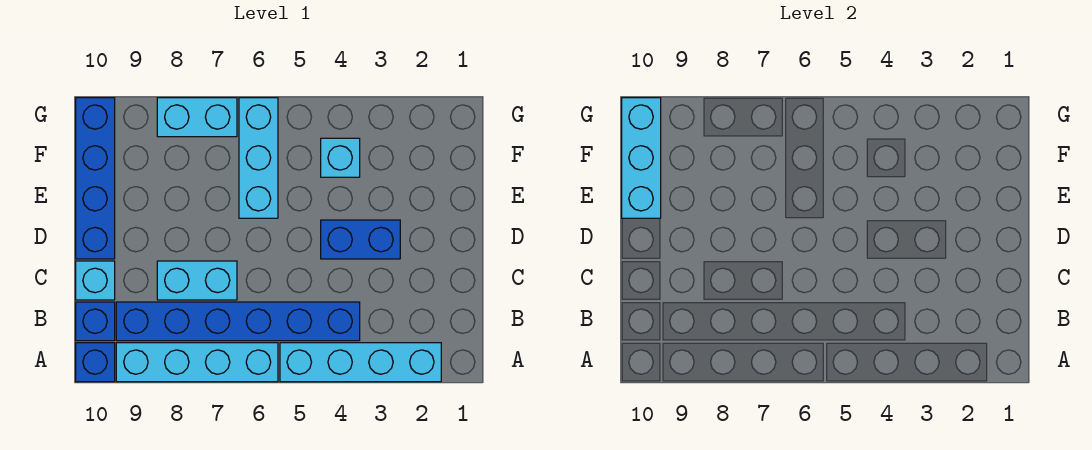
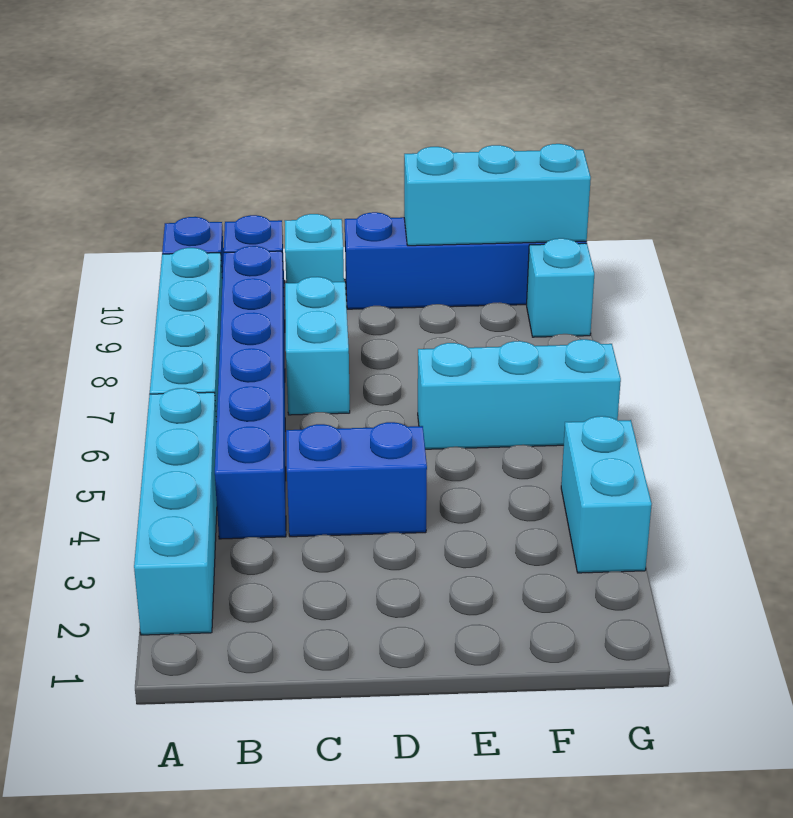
blue 1x2 brick [321,220,400,259] -> blue 1x2 brick turned to [286,422,427,537]
cyan 1x1 brick [321,138,360,177] -> cyan 1x1 brick moved to [527,238,594,337]
cyan 1x2 brick [157,98,237,137] -> cyan 1x2 brick moved to [561,416,652,573]

